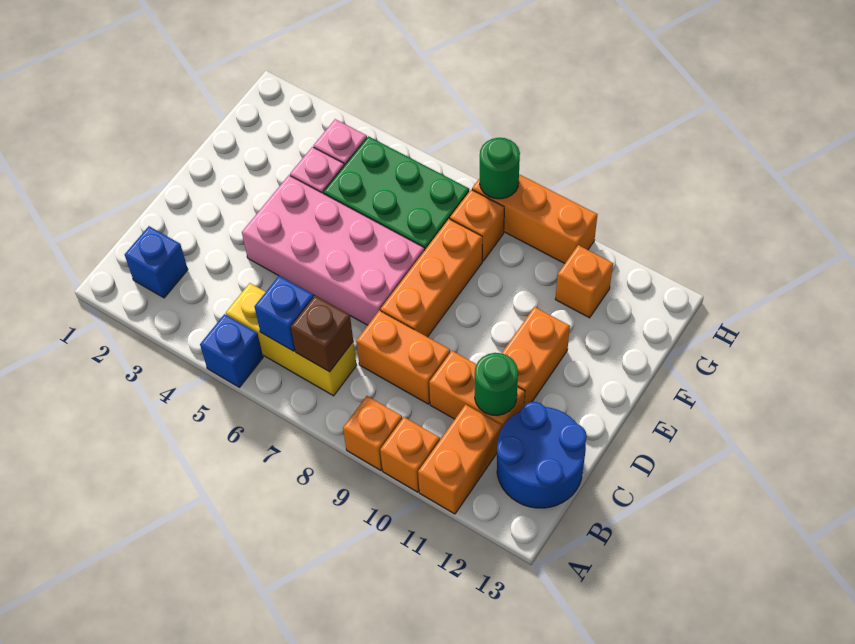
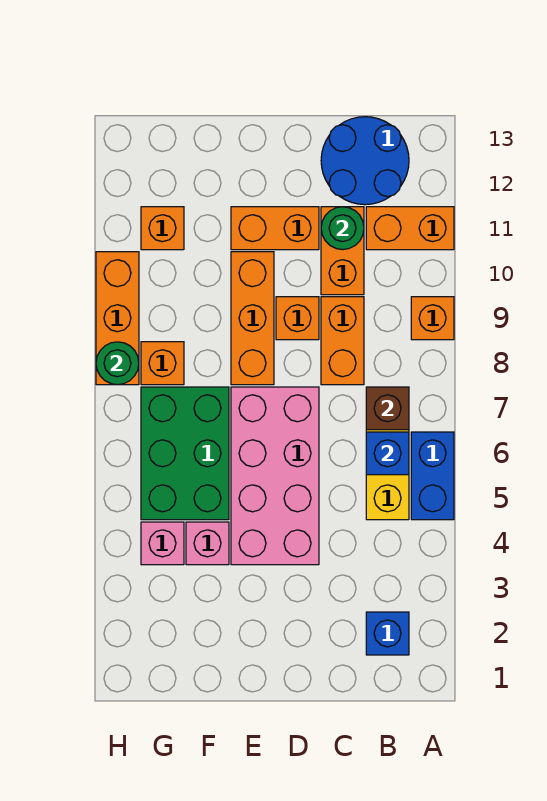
blue 1x1 brick [200,314,263,387] -> blue 1x2 brick [411,432,454,520]
orange 1x1 brick [380,417,440,492] -> orange 1x1 brick moved to [276,297,319,340]
orange 1x3 brick [380,219,482,337] -> orange 1x3 brick turned to [231,252,274,385]

